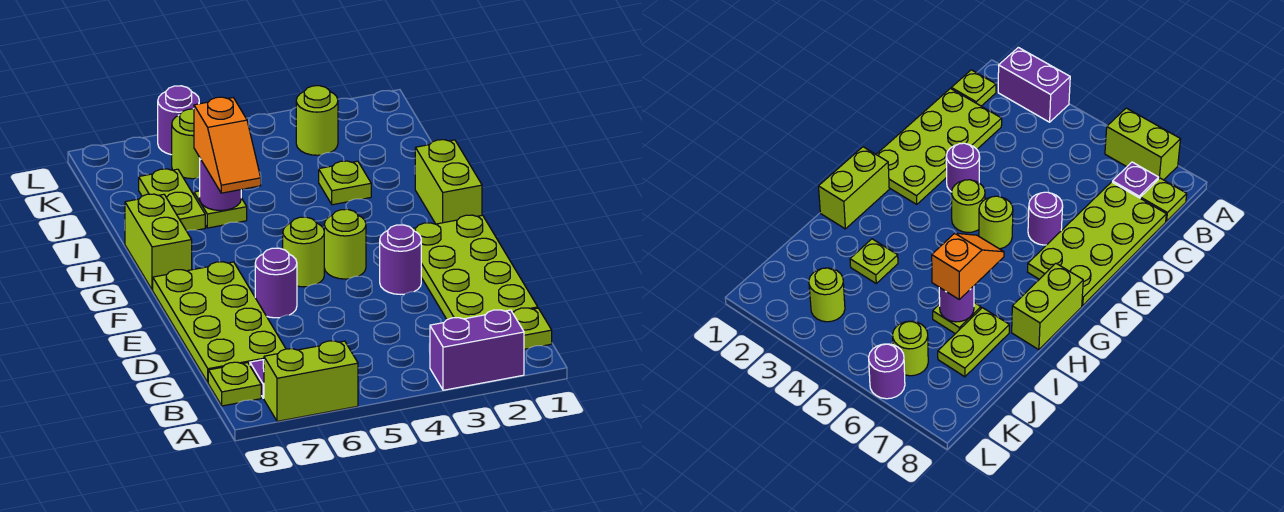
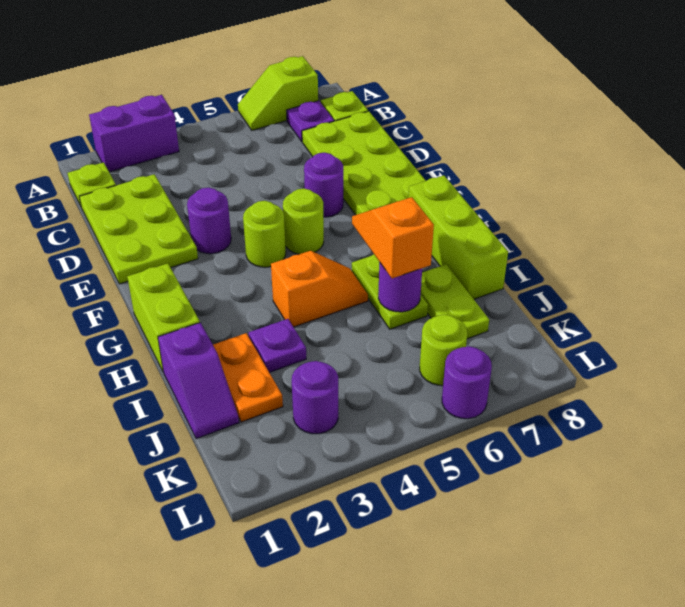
lime 1x2 brick [264,341,358,421] -> lime 1x2 slope [238,56,318,130]
lime 2x4 plate [412,215,538,320] -> lime 2x3 plate [79,174,198,284]
lime 1x2 brick [125,194,192,290] -> lime 1x3 brick [408,175,508,299]
none -> orange 1x2 slope [271,251,368,327]
none -> purple 1x2 slope [158,323,239,439]
none -> orange 1x2 plate [213,333,283,422]
lime 1x1 plate [319,161,371,205] -> purple 1x1 plate [249,319,306,373]
lime 1x1 plate [194,191,247,228] -> lime 1x2 plate [352,254,428,329]
lime 1x1 round brick [296,86,338,155] -> purple 1x1 round brick [292,361,338,434]

